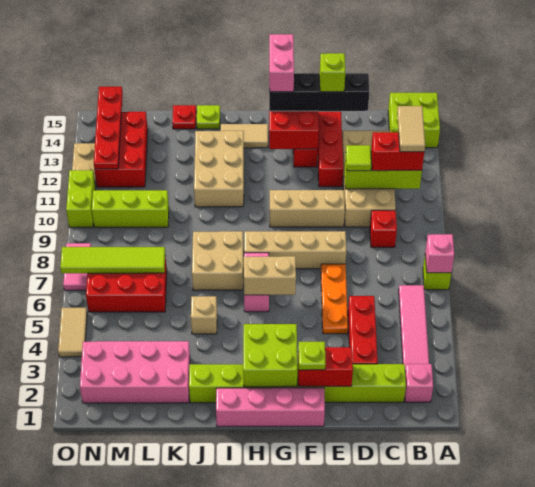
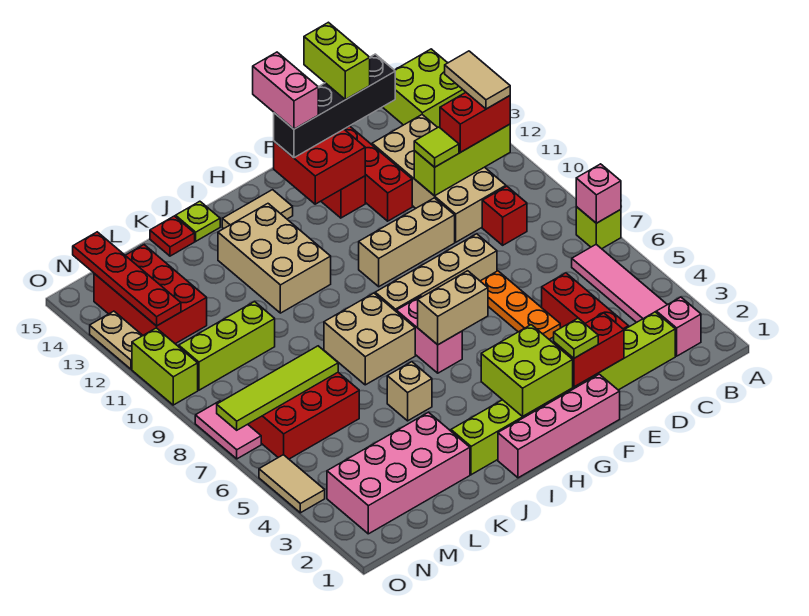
lime 1x1 brick [320,53,345,92] -> lime 1x2 brick [304,22,370,100]

